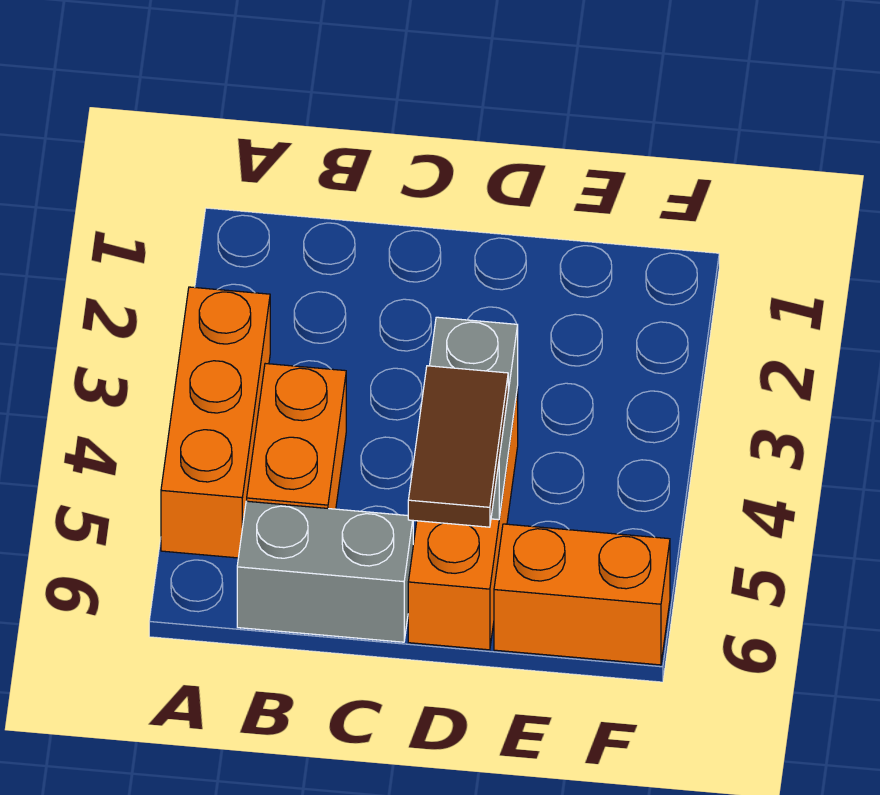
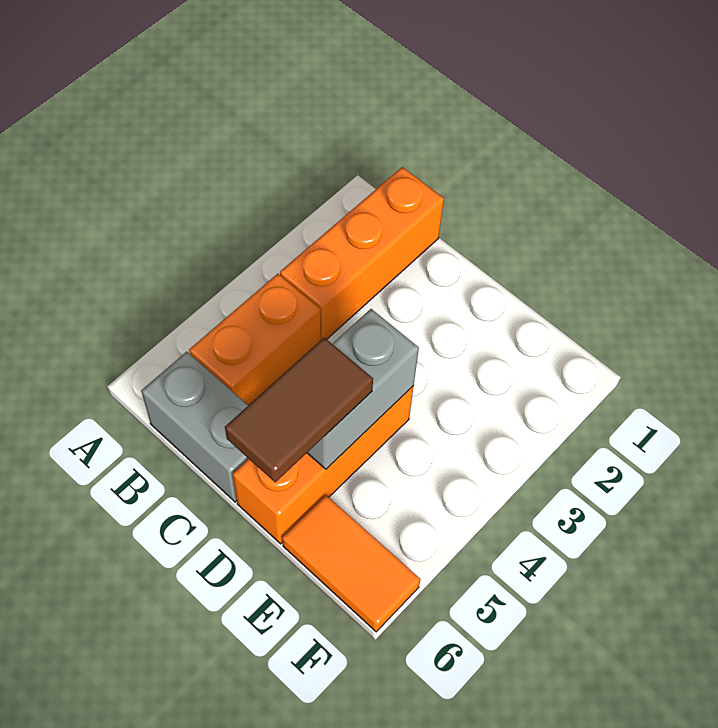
orange 1x3 brick [161,287,270,558] -> orange 1x3 brick moved to [280,167,444,341]
orange 1x2 brick [494,524,670,665] -> orange 1x2 tile [282,495,420,632]

